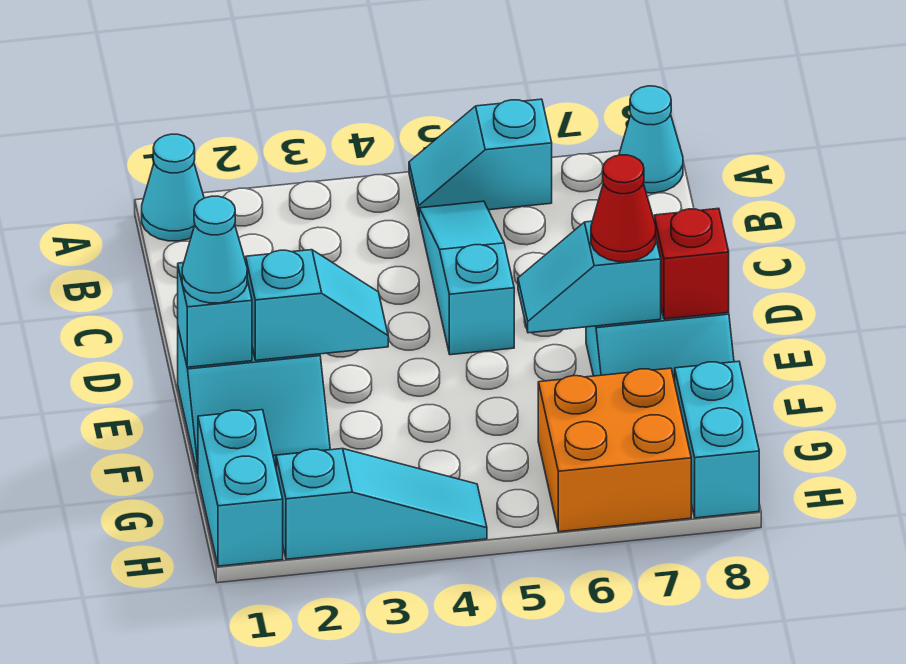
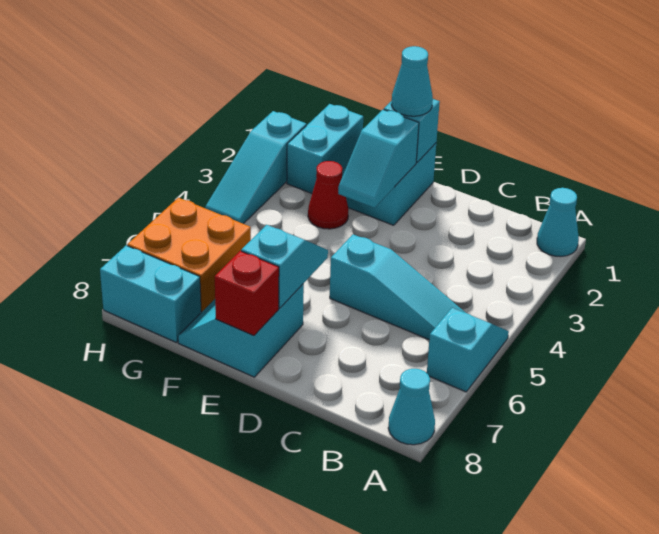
red 1x1 cone [591,155,656,262] -> red 1x1 cone moved to [308,161,349,229]
cyan 1x2 brick [198,410,283,566] -> cyan 1x2 brick turned to [287,104,363,193]

